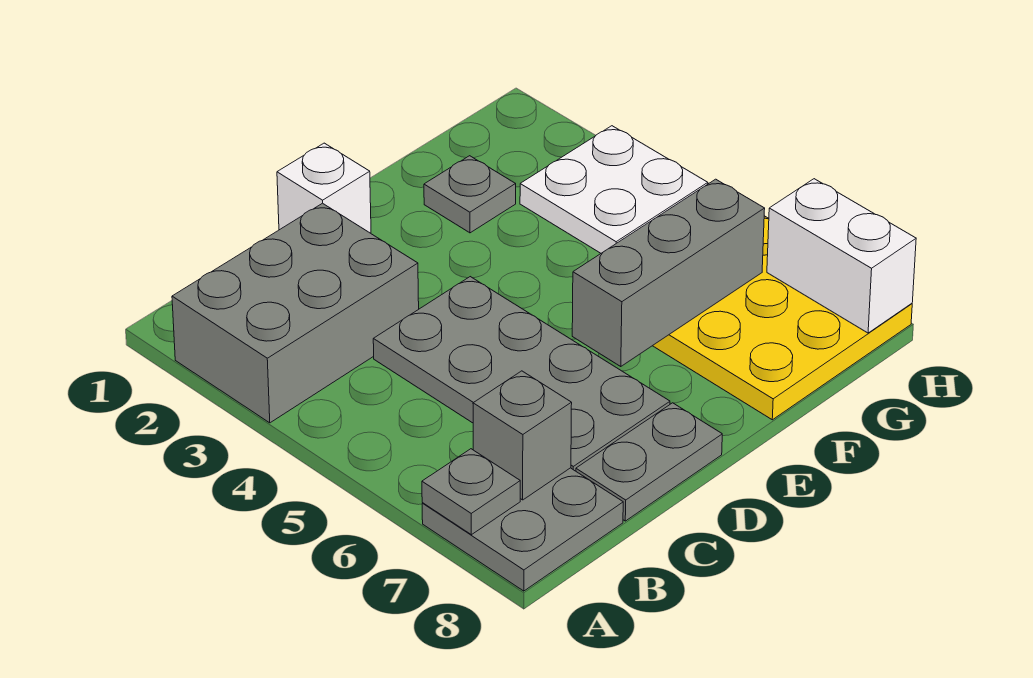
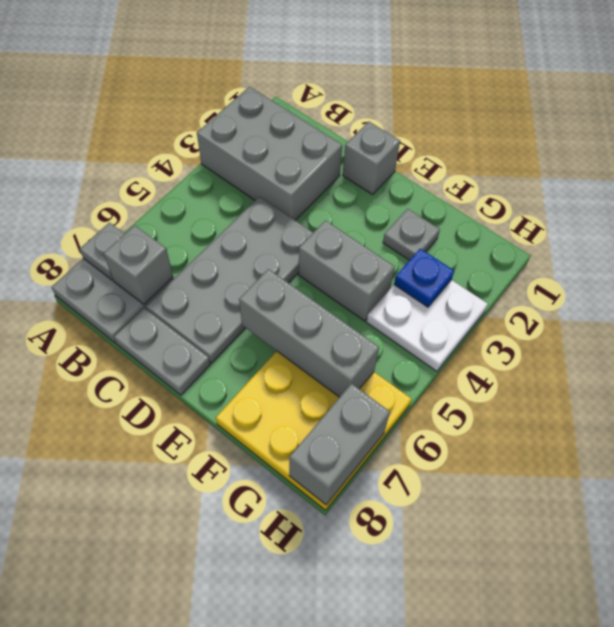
white 1x1 brick [277,143,371,233] -> grey 1x1 brick [343,122,400,194]
none -> grey 1x2 brick [299,220,395,321]
none -> blue 1x1 plate [394,249,454,307]
white 1x2 brick [767,179,916,333] -> grey 1x2 brick [289,384,390,505]

